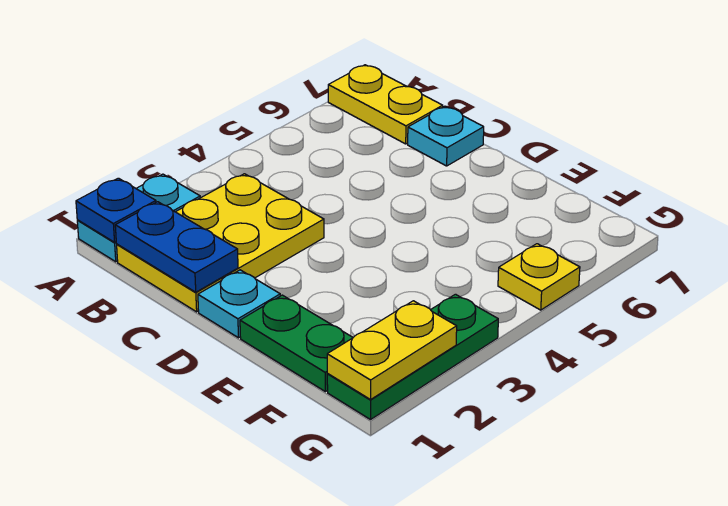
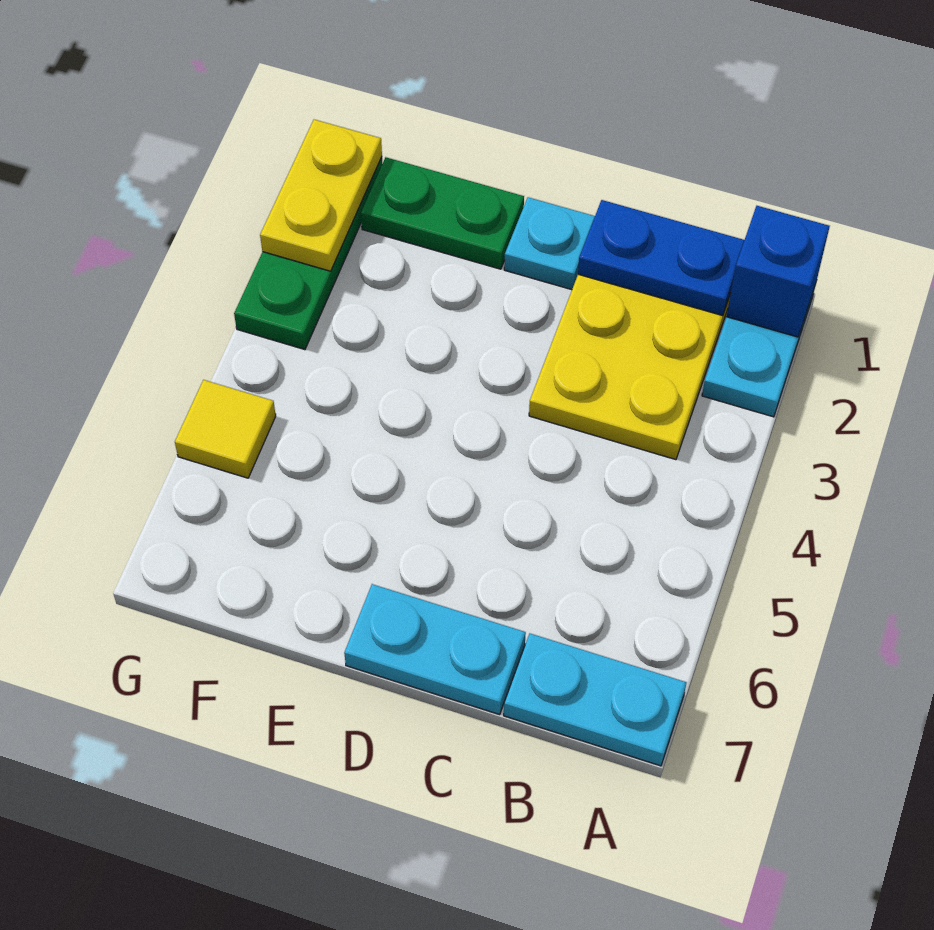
blue 1x1 plate [76,178,156,242] -> blue 1x1 brick [727,206,830,337]
yellow 1x2 plate [328,65,443,144] -> cyan 1x2 plate [504,634,687,766]
cyan 1x1 plate [408,106,484,166] -> cyan 1x2 plate [344,584,526,715]
yellow 1x1 plate [498,244,580,310] -> yellow 1x1 tile [175,380,276,478]

